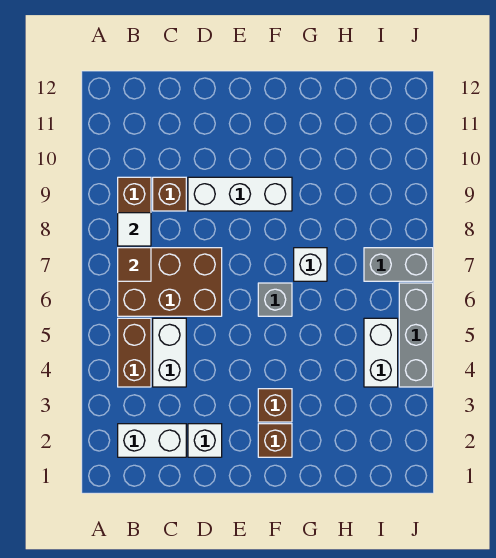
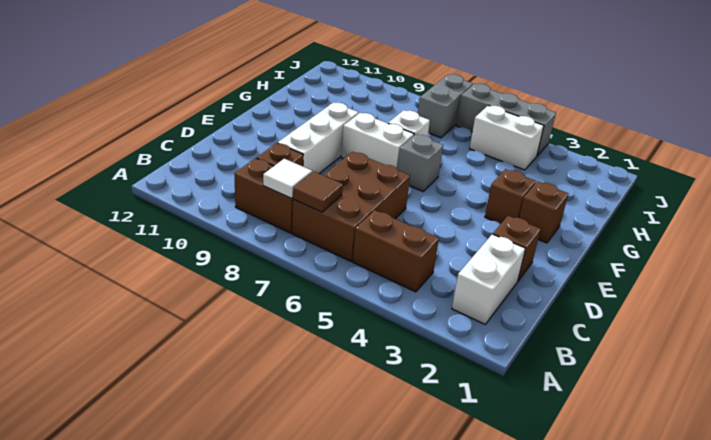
white 1x2 brick [153,318,186,387] -> white 1x2 brick moved to [341,113,414,168]
white 1x1 brick [188,424,222,457] -> brown 1x1 brick [493,216,541,281]

